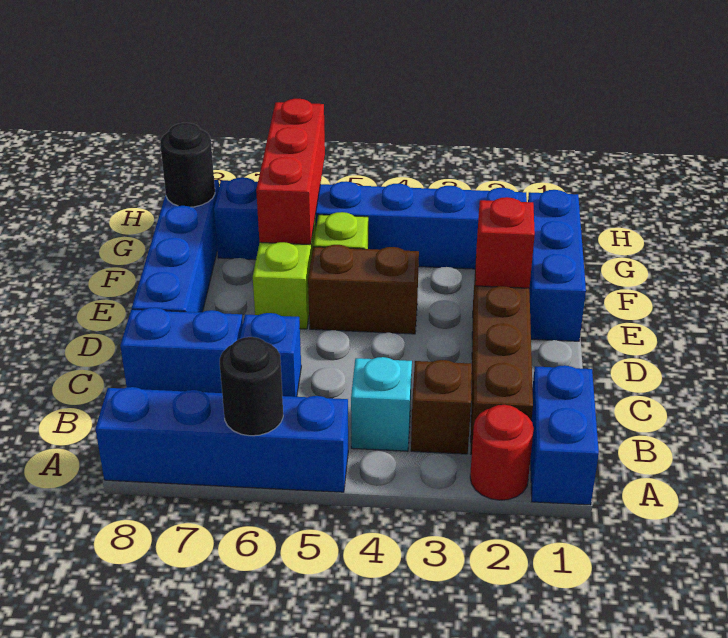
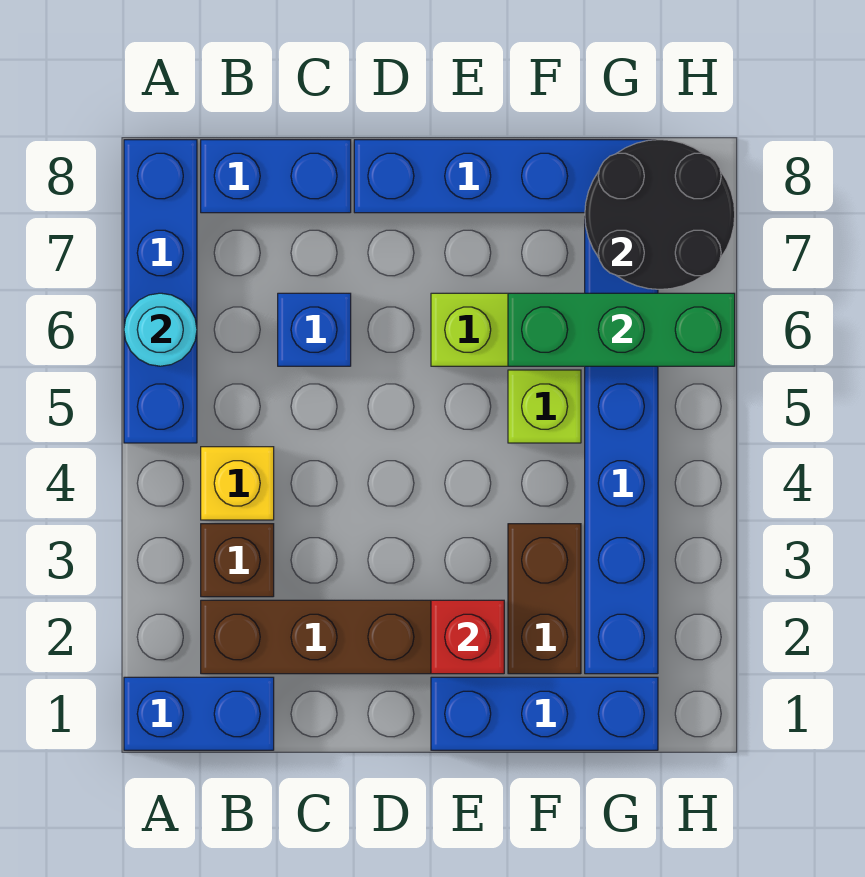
red 1x1 round brick [470,405,534,500] -> none
black 1x1 round brick [220,337,283,436] -> cyan 1x1 round brick [124,293,197,366]
cyan 1x1 brick [351,357,412,451] -> yellow 1x1 brick [201,447,274,520]
blue 1x2 brick [120,308,243,393] -> blue 1x2 brick turned to [201,140,351,213]
brown 1x2 brick [308,245,419,334] -> brown 1x2 brick moved to [508,524,581,674]
red 1x3 brick [256,99,325,245] -> green 1x3 brick [508,293,735,366]
black 1x1 round brick [160,123,215,207] -> black 2x2 round brick [585,140,735,289]

